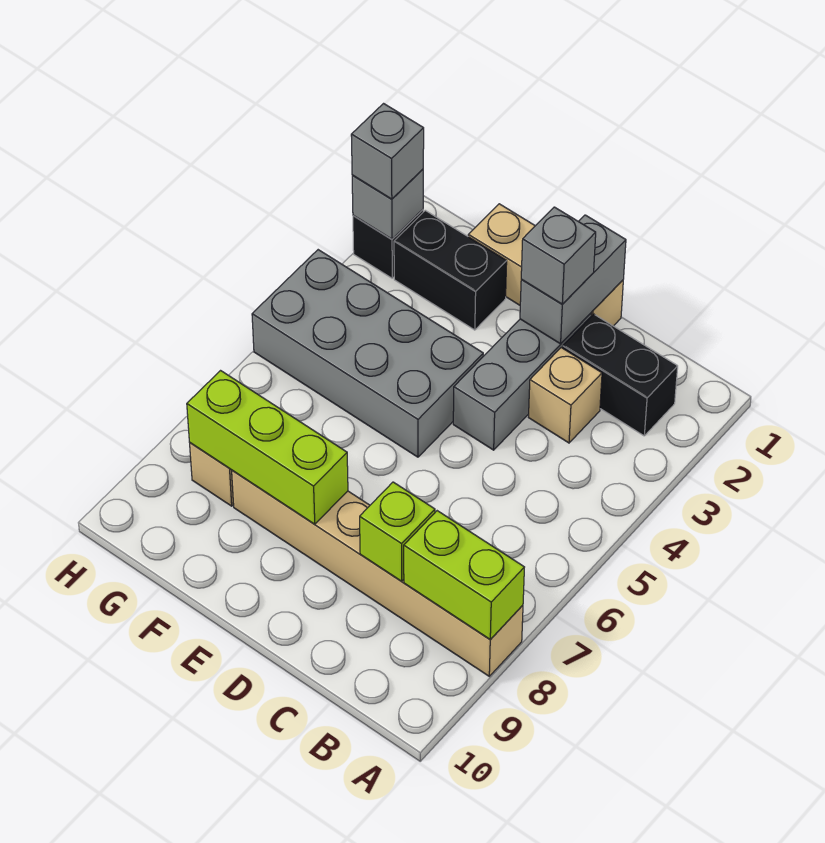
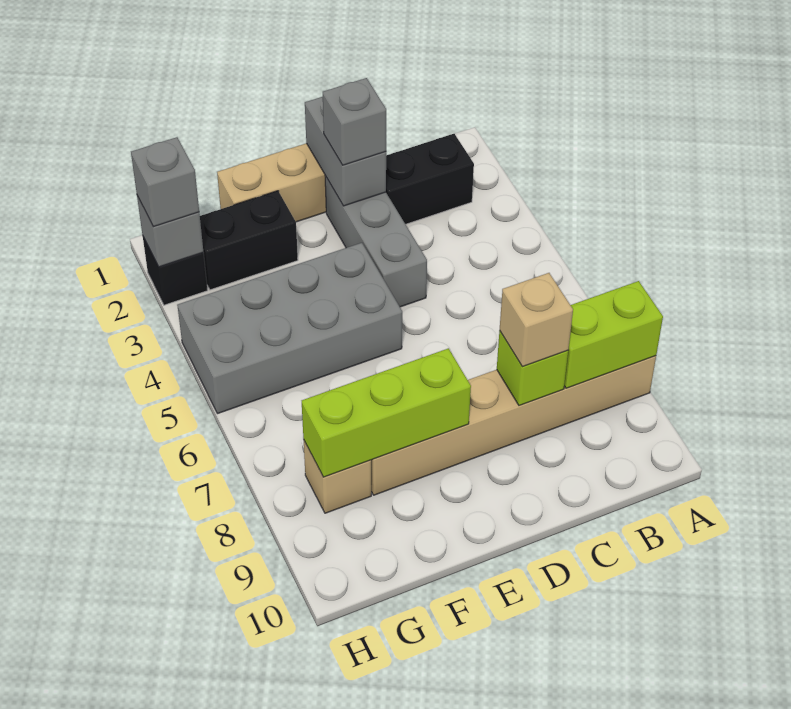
tan 1x1 brick [529,348,602,443] -> tan 1x1 brick moved to [500,273,573,367]

